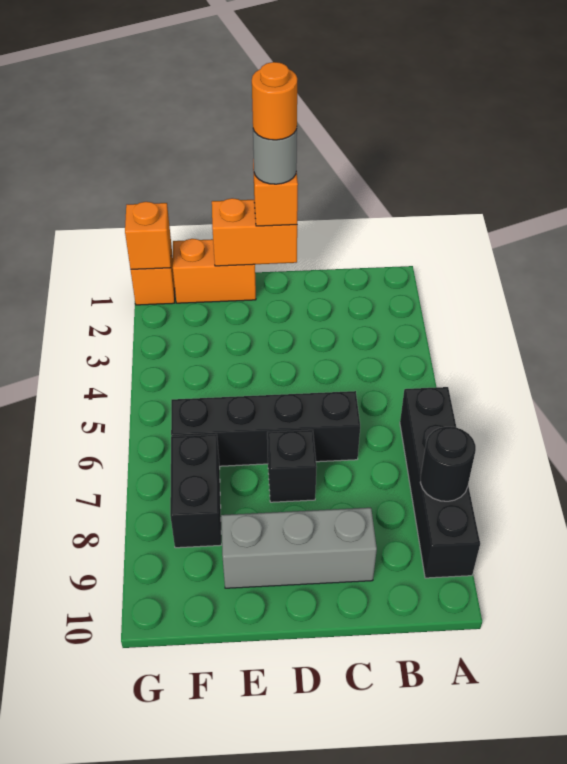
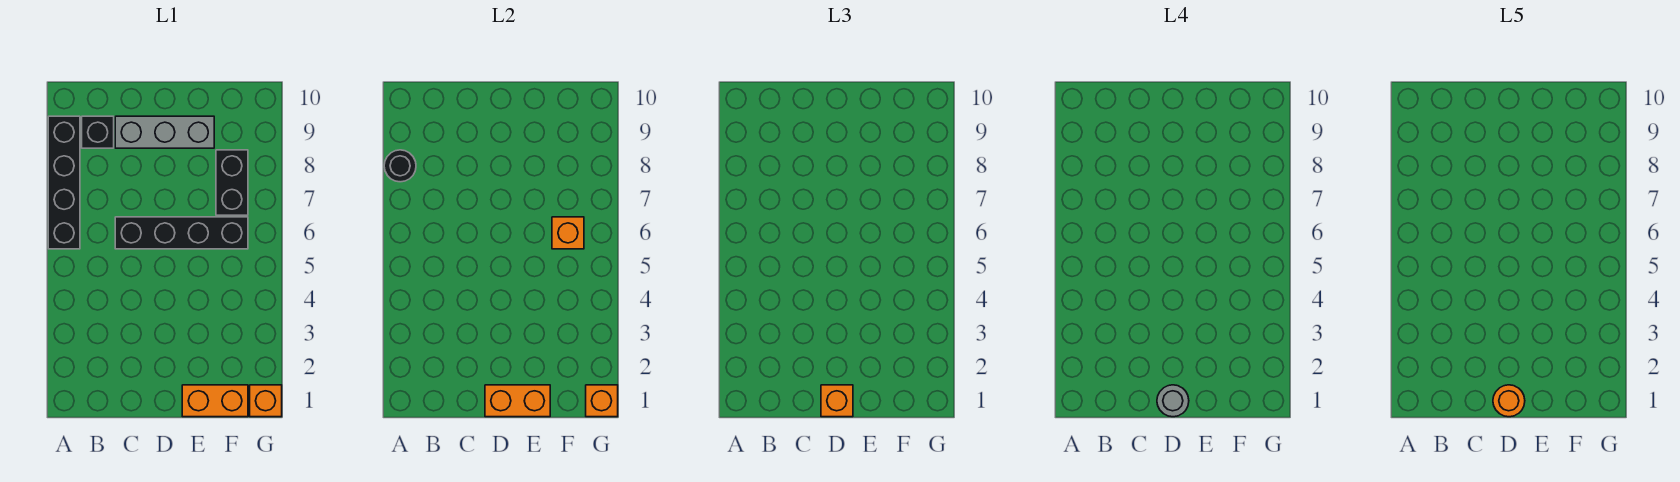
black 1x1 brick [267,430,317,502] -> black 1x1 brick moved to [82,116,114,148]
none -> orange 1x1 brick [552,217,584,249]

